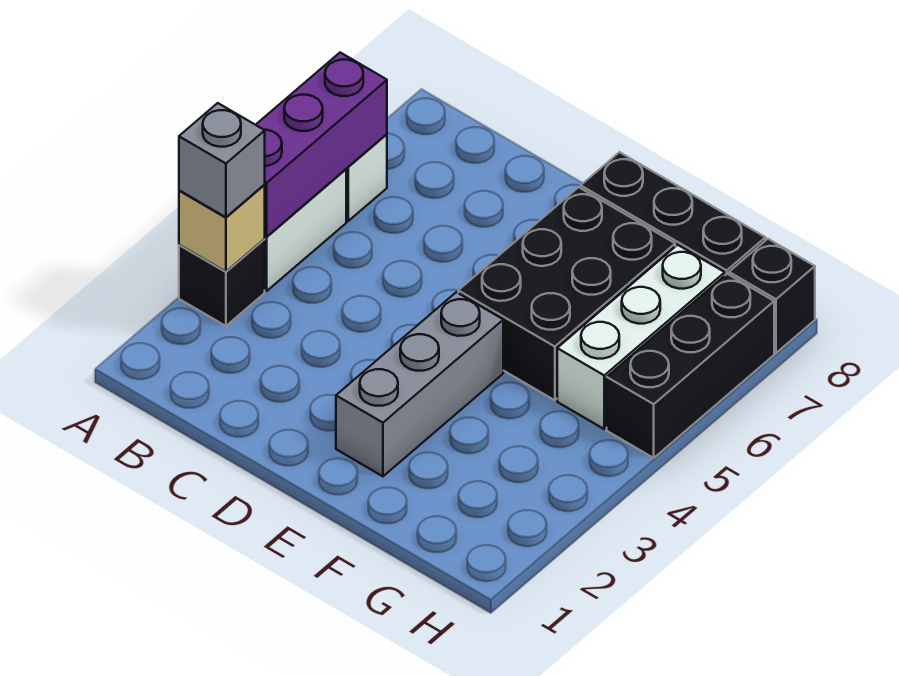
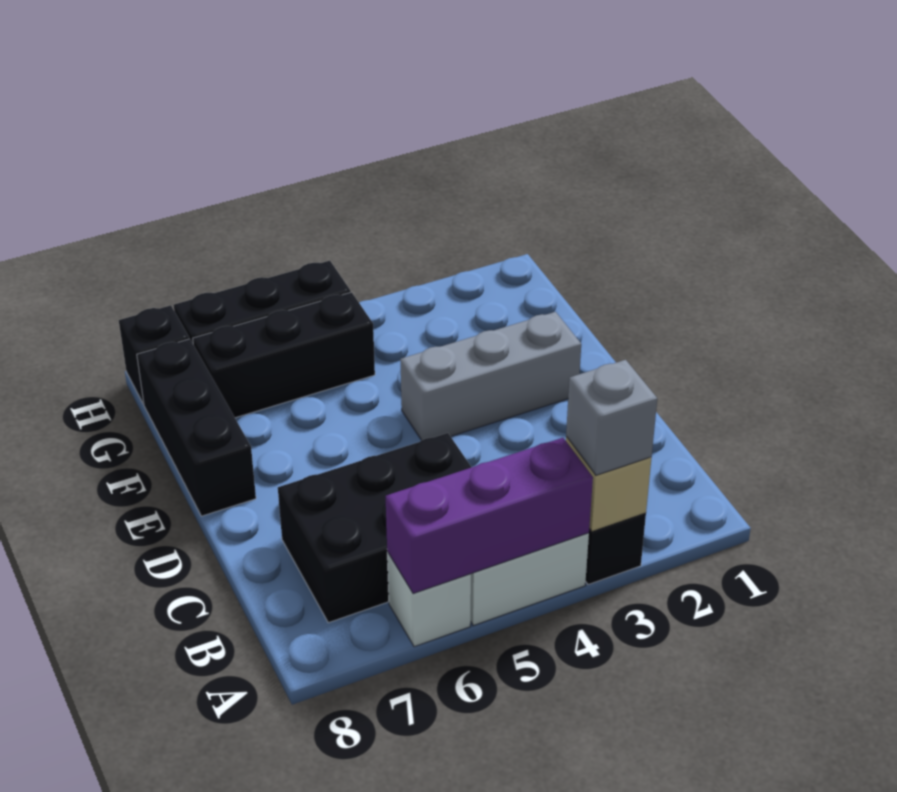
black 2x3 brick [458,187,675,400] -> black 2x3 brick moved to [278,433,471,623]
white 1x3 brick [557,245,725,429] -> black 1x3 brick [193,292,375,418]

